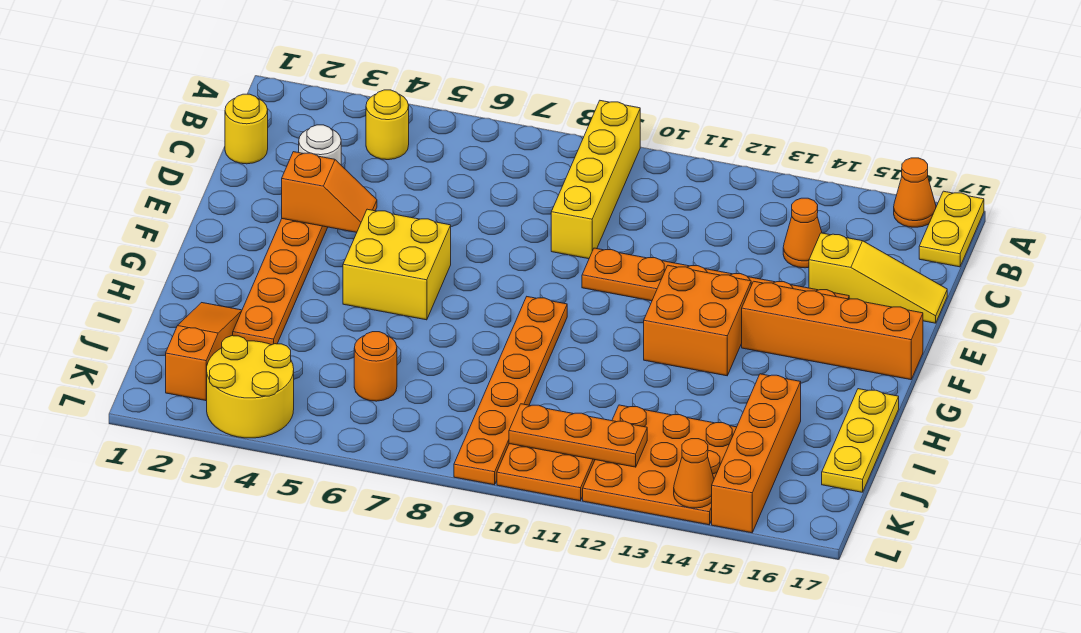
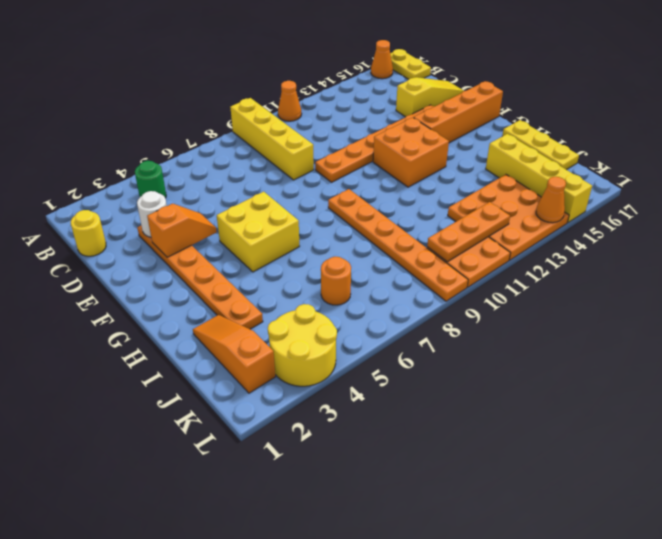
yellow 1x1 round brick [366,90,409,160] -> green 1x1 round brick [135,161,166,198]
orange 1x1 cone [783,198,822,268] -> orange 1x1 cone moved to [278,81,302,121]
orange 1x4 brick [712,374,801,533] -> yellow 1x4 brick [486,134,592,223]

